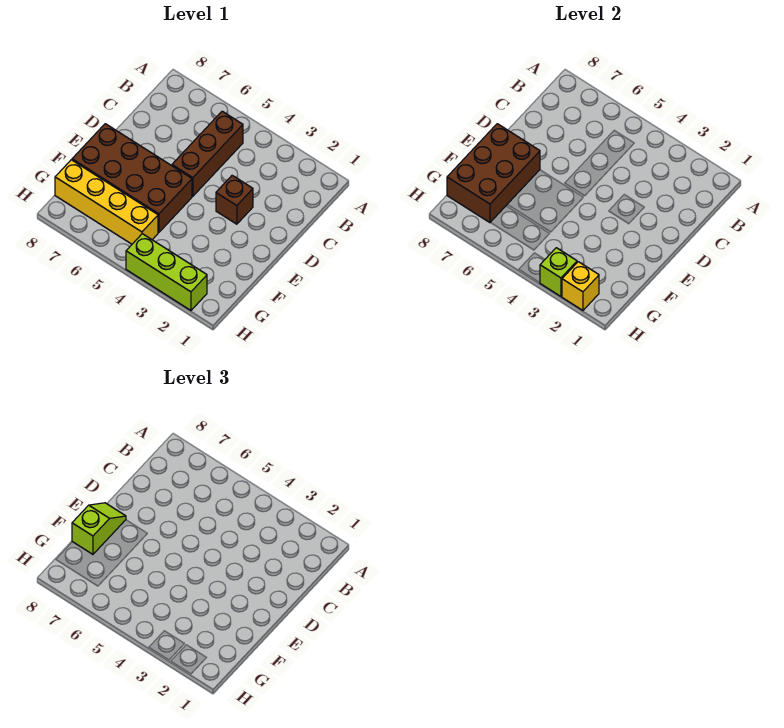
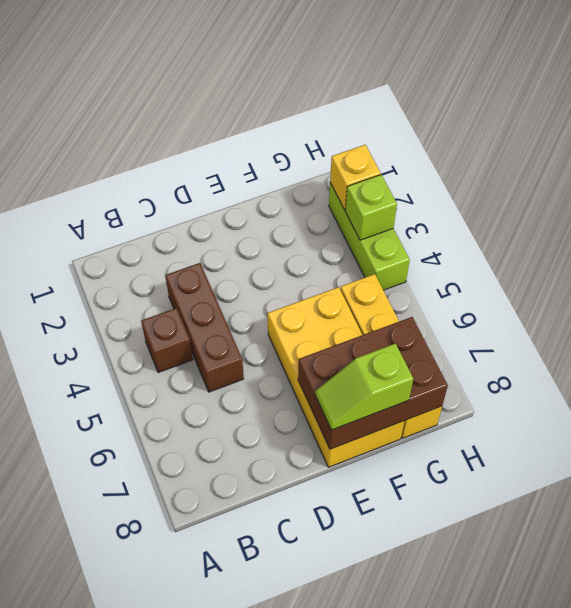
brown 1x3 brick [172,111,243,196] -> brown 1x3 brick turned to [165,263,244,392]
brown 1x1 brick [216,175,253,224] -> brown 1x1 brick moved to [141,308,193,373]
brown 2x4 brick [72,124,192,232] -> yellow 2x4 brick [267,287,404,467]

